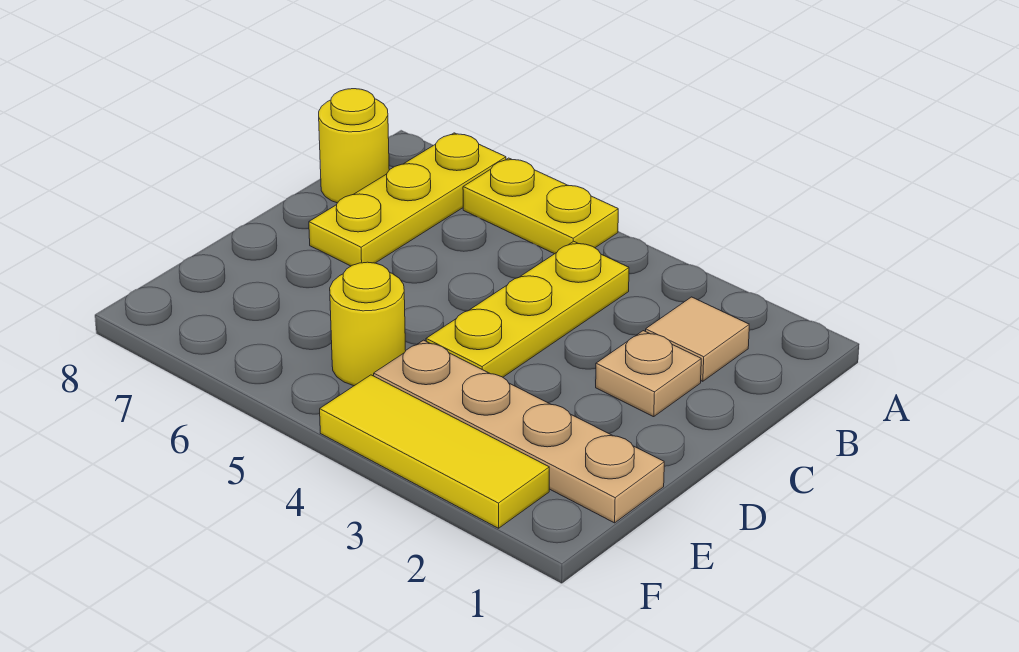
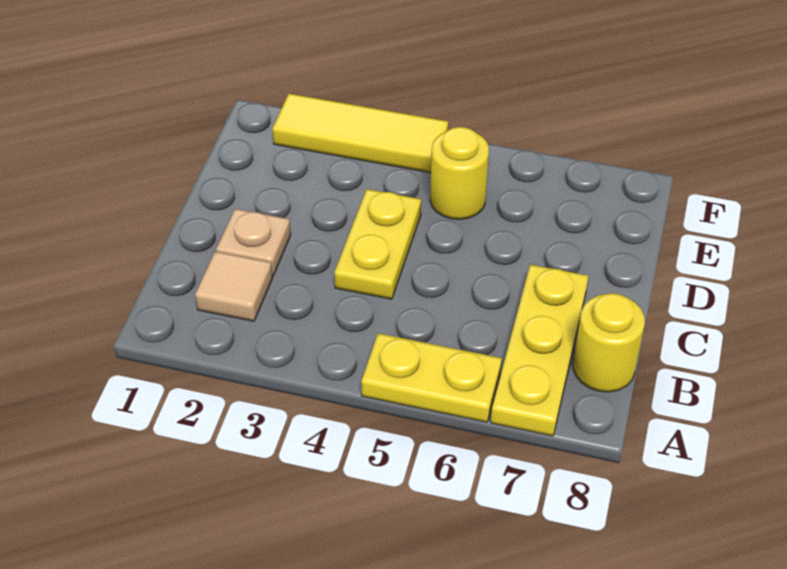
yellow 1x3 plate [426,241,629,377] -> yellow 1x2 plate [334,189,421,299]
tan 1x4 plate [374,340,664,523] -> none

